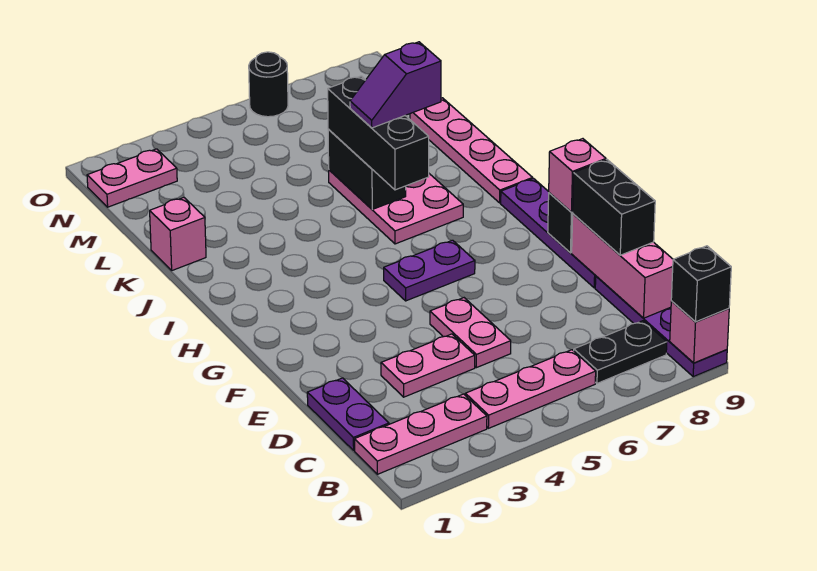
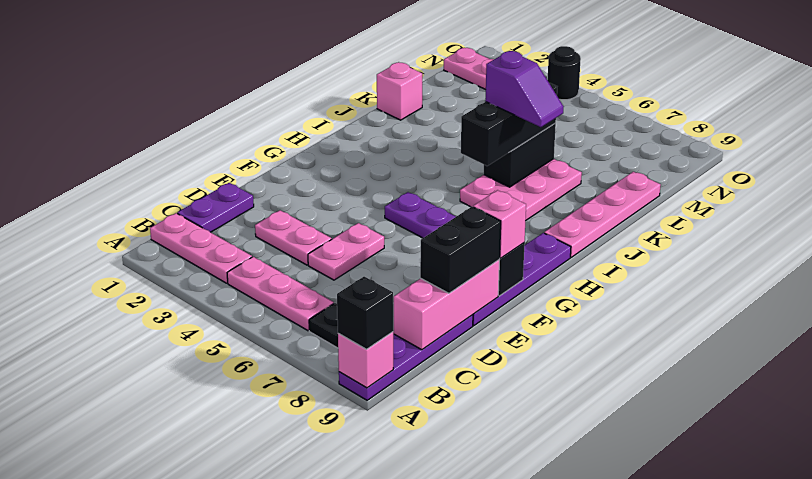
purple 1x2 slope [350,42,441,128] -> purple 1x2 slope turned to [485,51,563,127]
black 1x1 round brick [249,52,288,117] -> black 1x1 round brick moved to [548,46,581,100]

